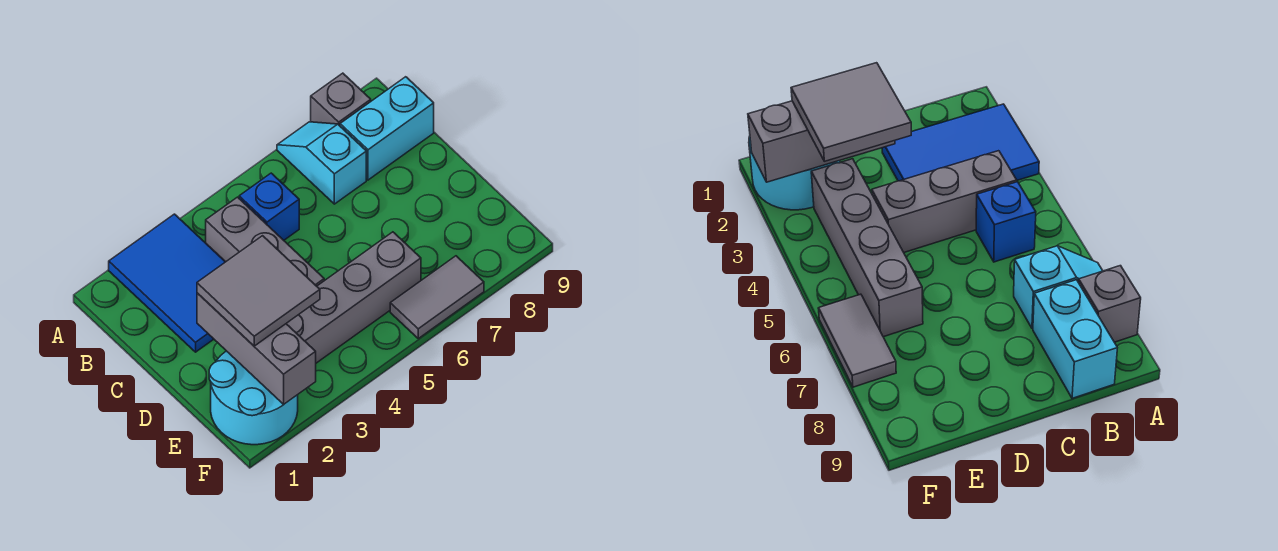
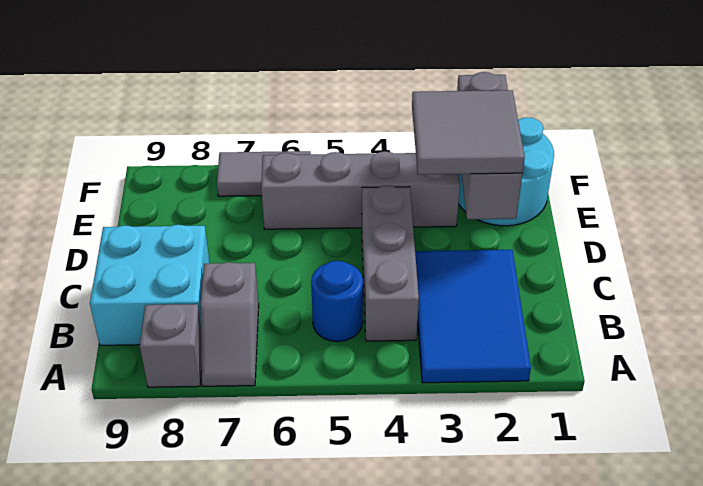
cyan 1x2 slope [277,122,366,204] -> grey 1x2 slope [201,262,259,386]
blue 1x1 brick [239,173,299,240] -> blue 1x1 round brick [311,261,363,342]
cyan 1x2 brick [340,77,434,180] -> cyan 2x2 brick [90,225,209,345]

